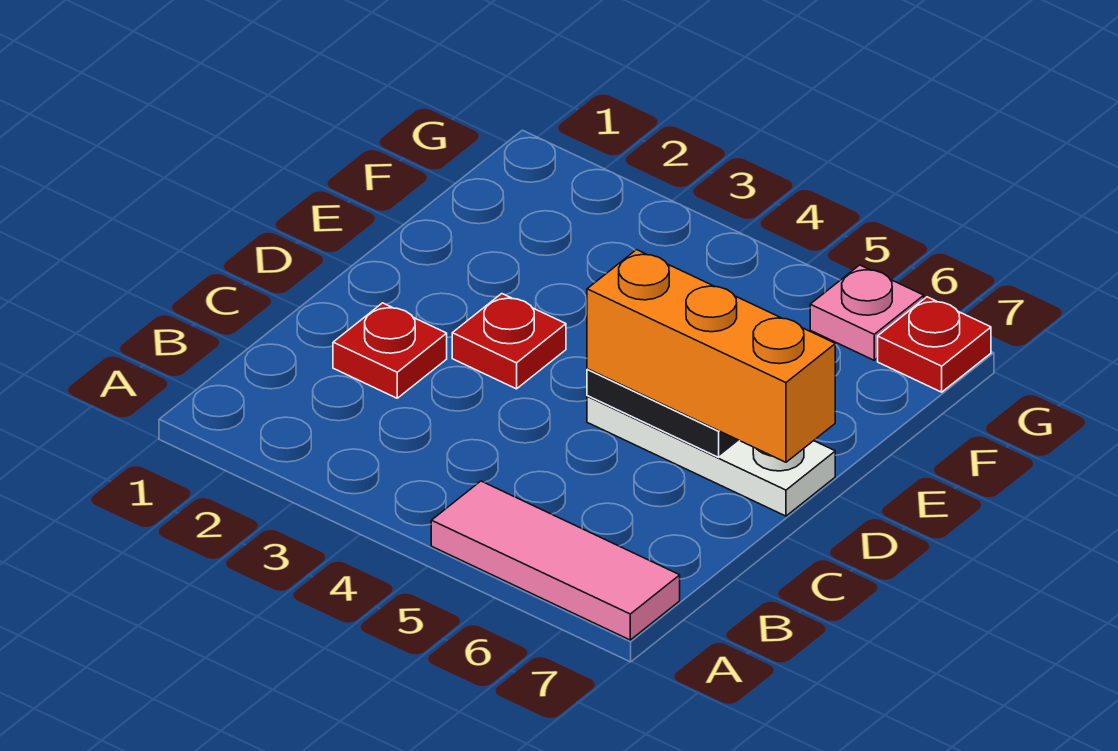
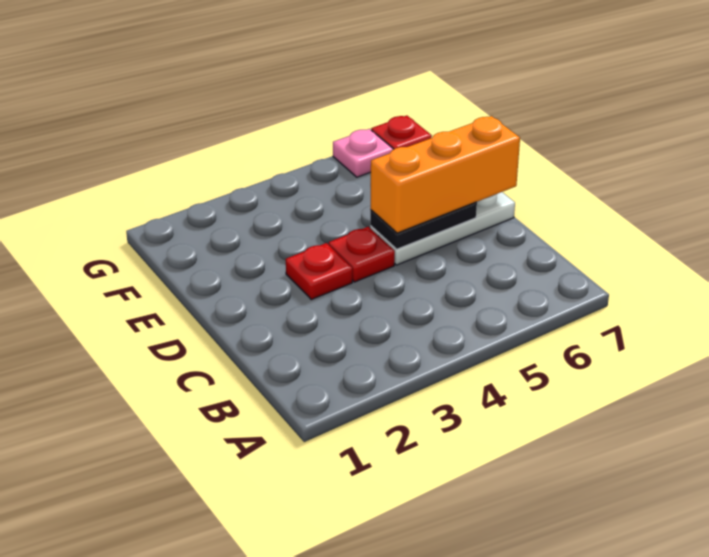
pink 1x3 tile [431,481,680,640] -> none
red 1x1 plate [333,303,447,398] -> red 1x1 plate moved to [328,227,395,282]

